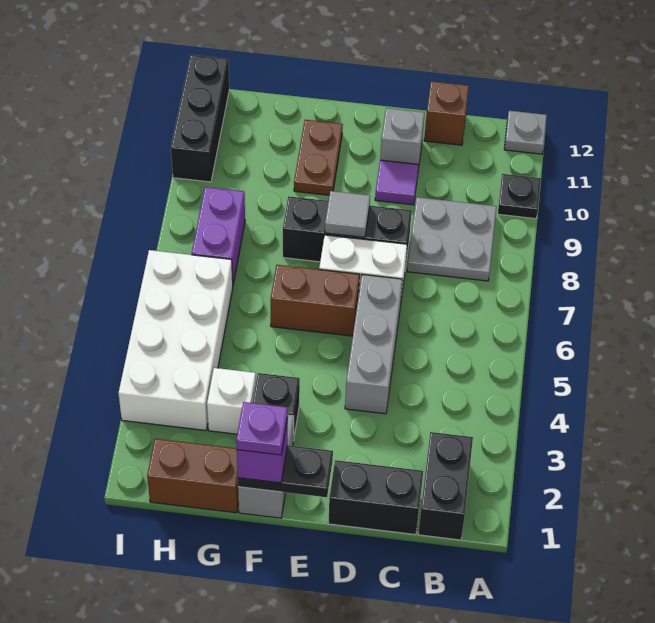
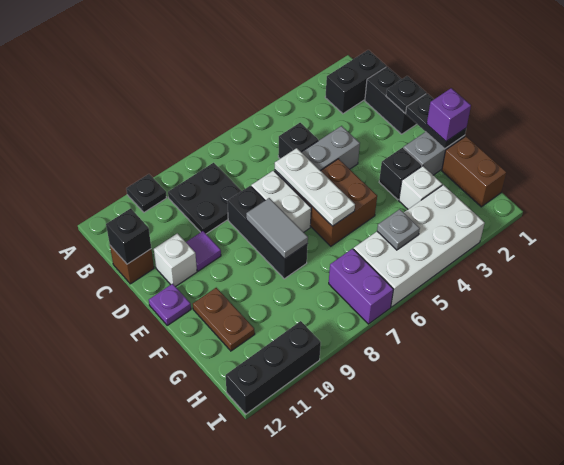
grey 1x1 plate [504,111,547,154] -> grey 1x1 plate moved to [377,209,420,250]
grey 2x2 plate [407,197,497,281] -> black 2x2 plate [168,163,241,234]
none -> black 1x1 brick [278,123,318,159]
none -> black 1x1 brick [106,208,151,264]
none -> black 1x1 plate [386,76,426,113]
none -> white 1x3 plate [275,148,355,226]
grey 1x1 brick [380,108,425,169] -> white 1x1 brick [154,233,197,287]
brown 1x2 brick [271,265,360,336] -> brown 2x2 brick [294,159,377,246]
grey 1x1 tile [325,191,370,237] -> grey 1x2 tile [246,198,308,259]
purple 1x1 plate [236,402,288,455] -> purple 1x1 plate moved to [149,284,191,325]
brown 1x2 plate [294,120,343,195] -> brown 1x2 plate turned to [193,288,255,351]
purple 1x2 brick [192,187,245,284] -> purple 1x2 brick turned to [329,249,393,324]

